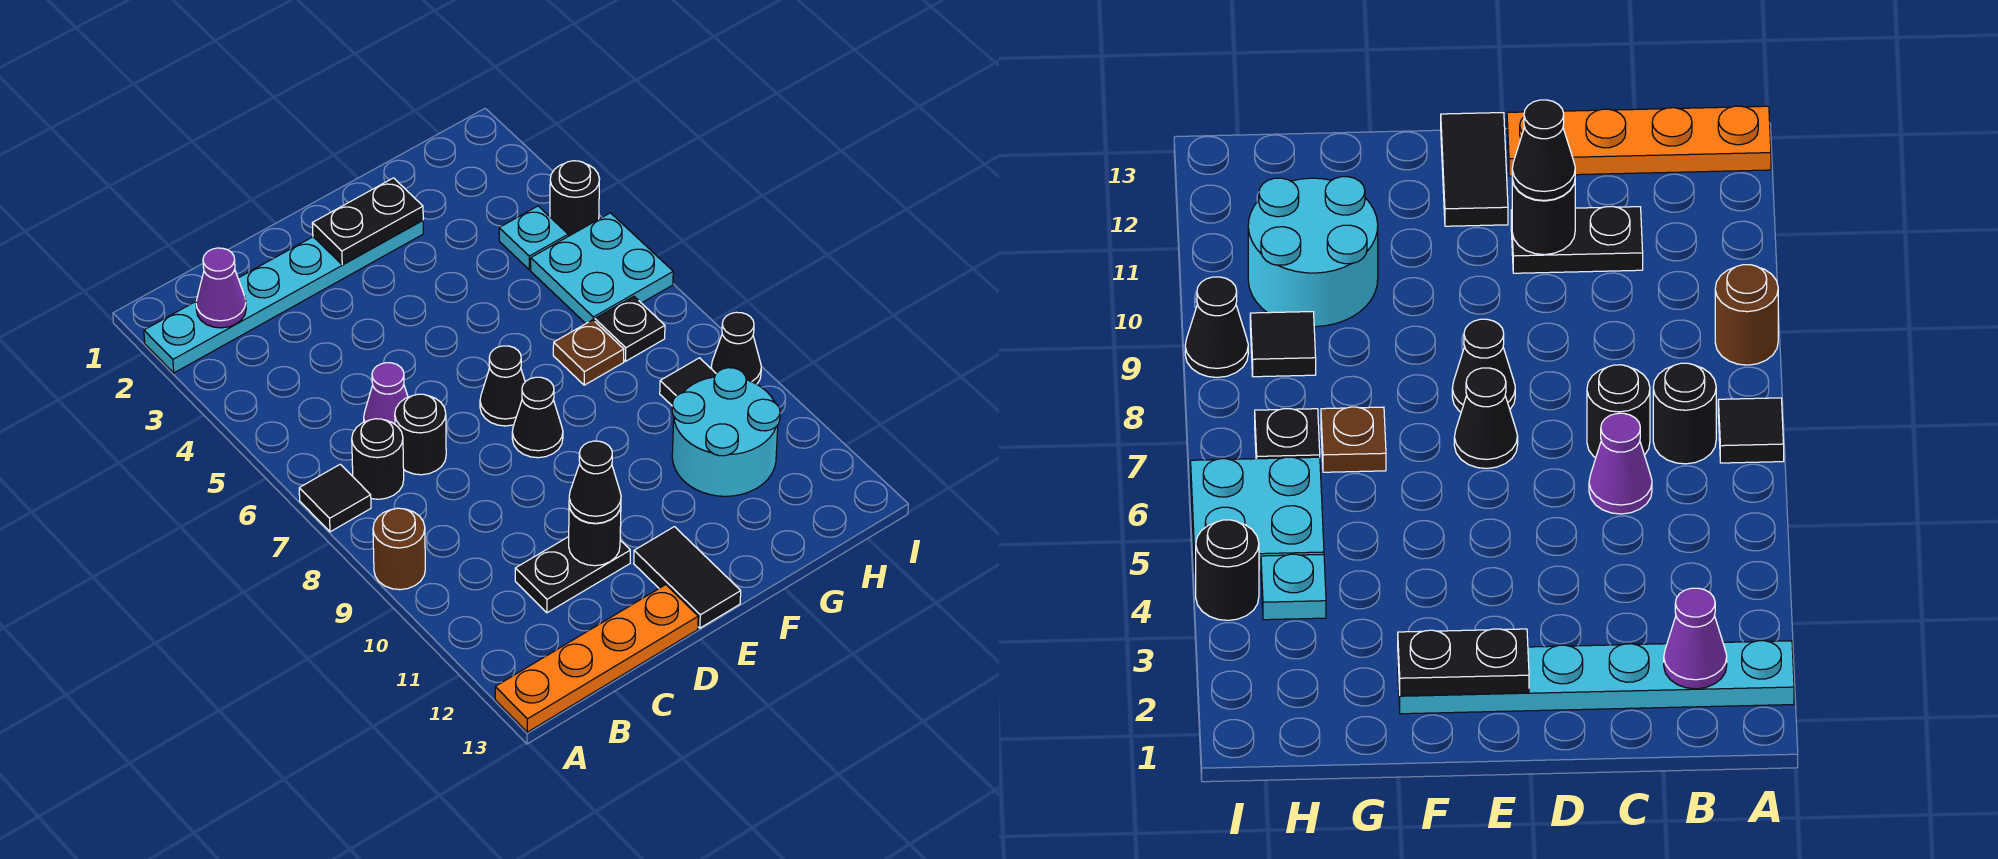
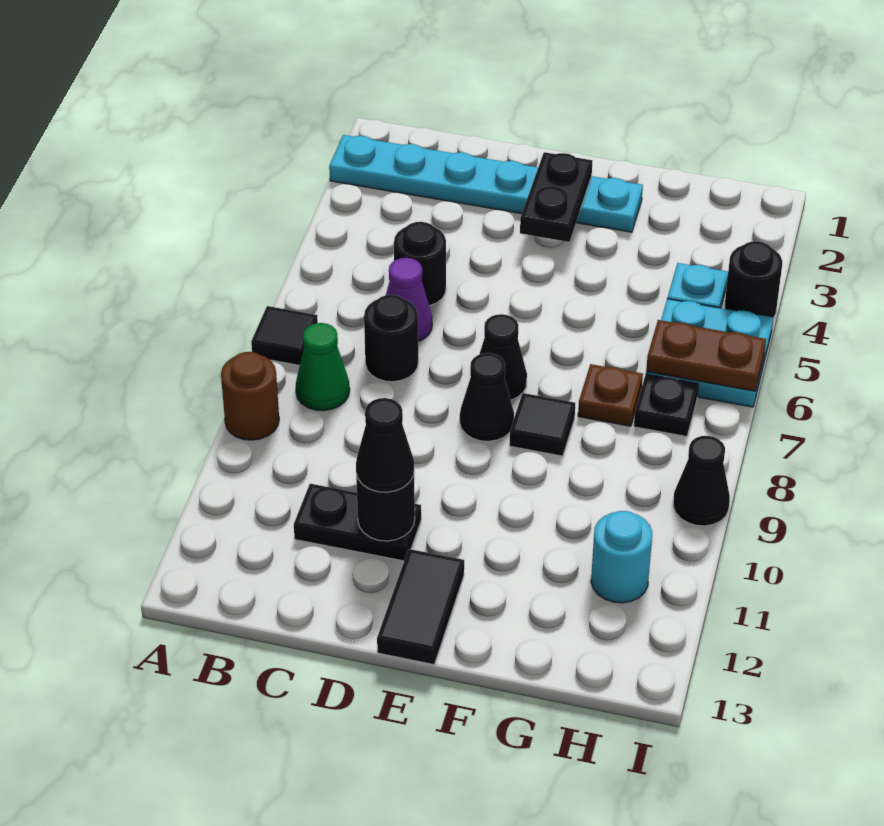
orange 1x4 plate [495,585,698,732] -> none
purple 1x1 cone [196,248,246,328] -> none
black 1x1 round brick [352,419,404,499] -> black 1x1 round brick moved to [394,222,446,306]
none -> green 1x1 cone [296,323,350,411]
black 1x2 plate [312,178,423,265] -> black 1x2 plate turned to [520,152,592,242]
cyan 2x2 round brick [672,368,780,496] -> cyan 1x1 round brick [591,511,652,603]
none -> brown 1x2 plate [646,320,766,391]
black 1x1 tile [660,358,716,405] -> black 1x1 tile moved to [510,393,575,456]

